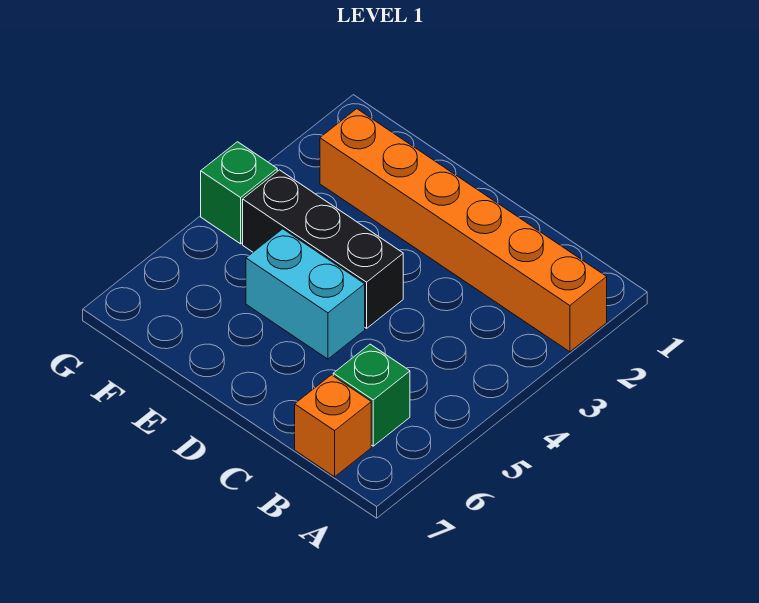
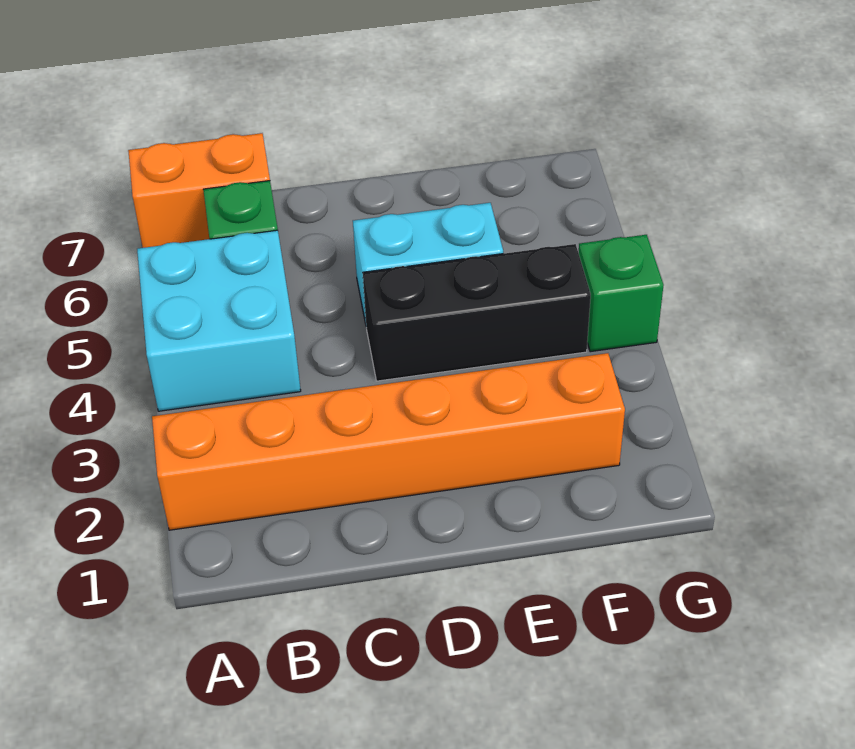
none -> cyan 2x2 brick [137,230,301,411]
orange 1x1 brick [295,375,371,477] -> orange 1x2 brick [128,133,270,248]

